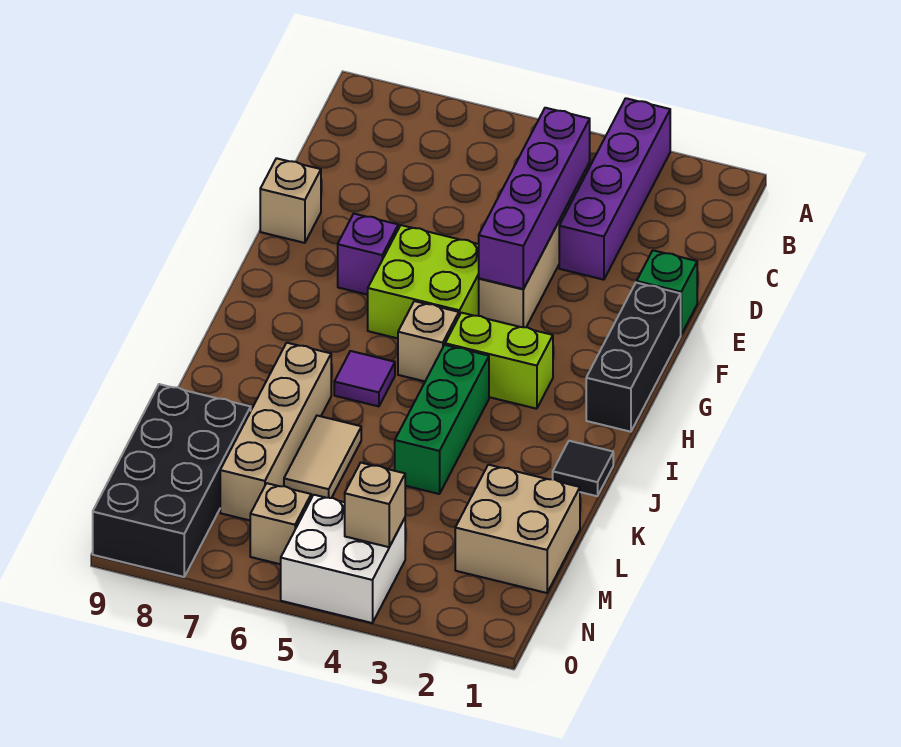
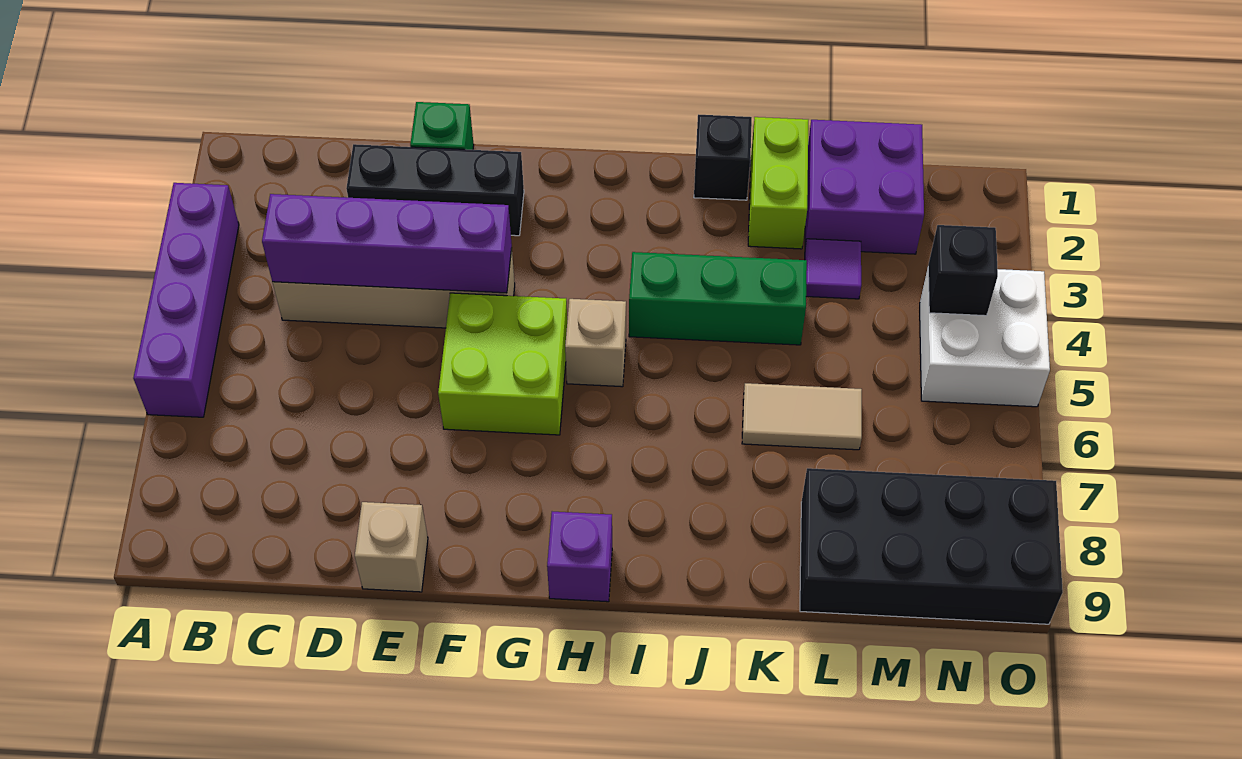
purple 1x4 brick [559,98,670,280] -> purple 1x4 brick turned to [133,183,239,417]
black 1x3 brick [586,283,681,432] -> black 1x3 brick moved to [346,144,524,236]
purple 1x1 brick [338,214,398,295] -> purple 1x1 brick moved to [547,512,612,602]
lime 1x2 brick [445,313,553,409] -> lime 1x2 brick moved to [748,117,808,249]
purple 1x1 tile [334,351,395,406] -> purple 1x1 tile moved to [805,239,861,299]
black 1x1 tile [553,441,613,496] -> black 1x1 brick [694,115,752,200]
tan 1x4 brick [220,343,331,520] -> none
tan 2x2 brick [455,465,580,593] -> purple 2x2 brick [805,120,924,254]
tan 1x1 brick [345,463,405,547] -> black 1x1 brick [928,225,998,316]
tan 1x1 brick [250,483,311,564] -> none

